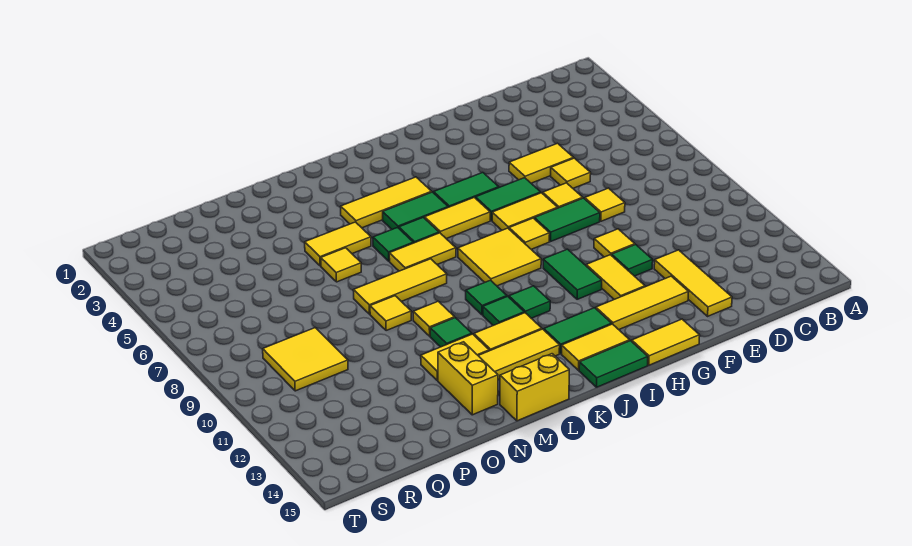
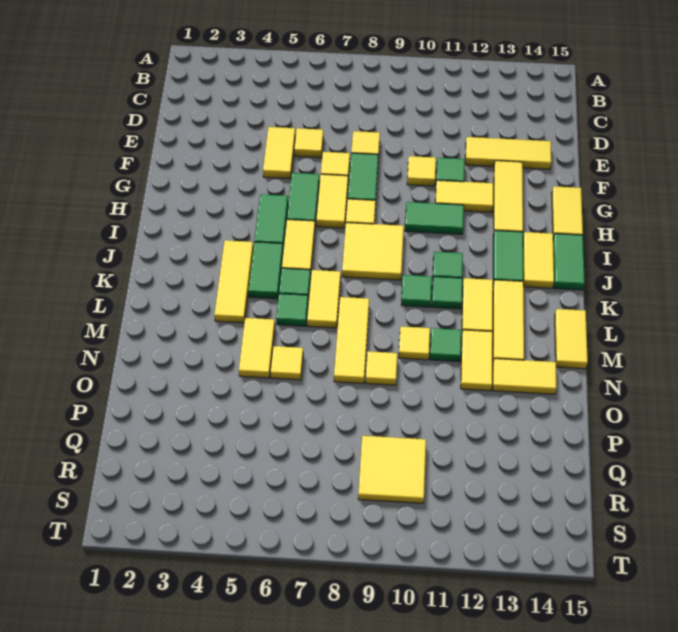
yellow 1x2 brick [500,354,569,421] -> yellow 1x2 tile [555,309,588,369]
yellow 1x2 brick [438,342,498,415] -> yellow 1x2 tile [493,359,556,394]

